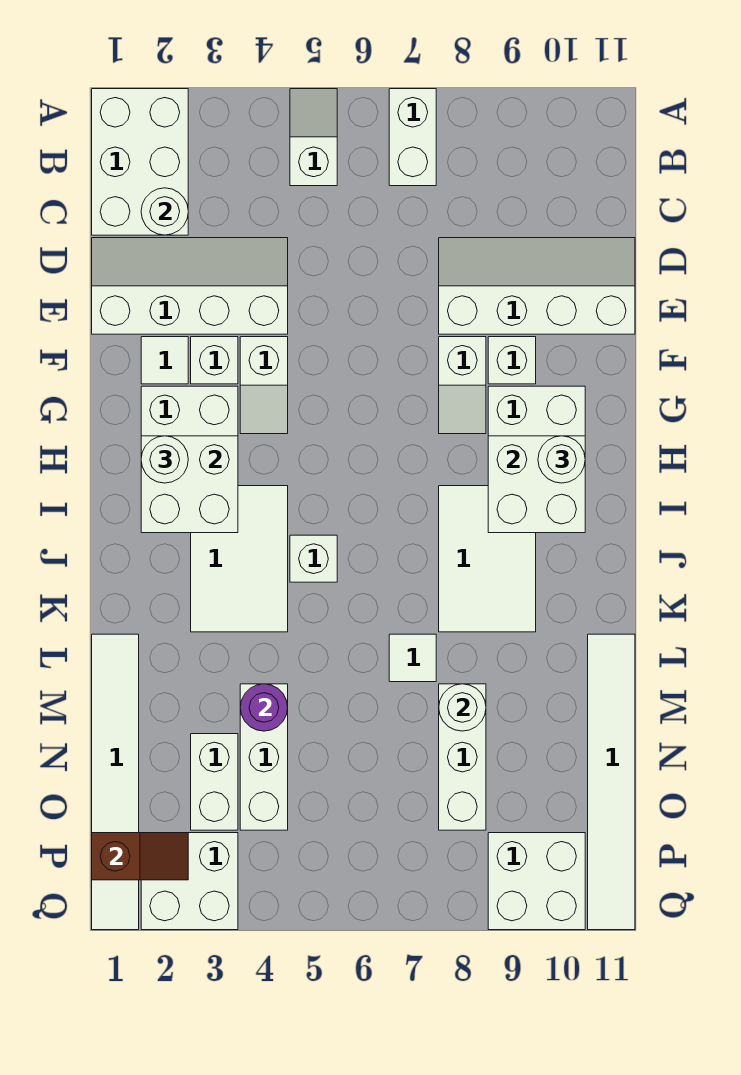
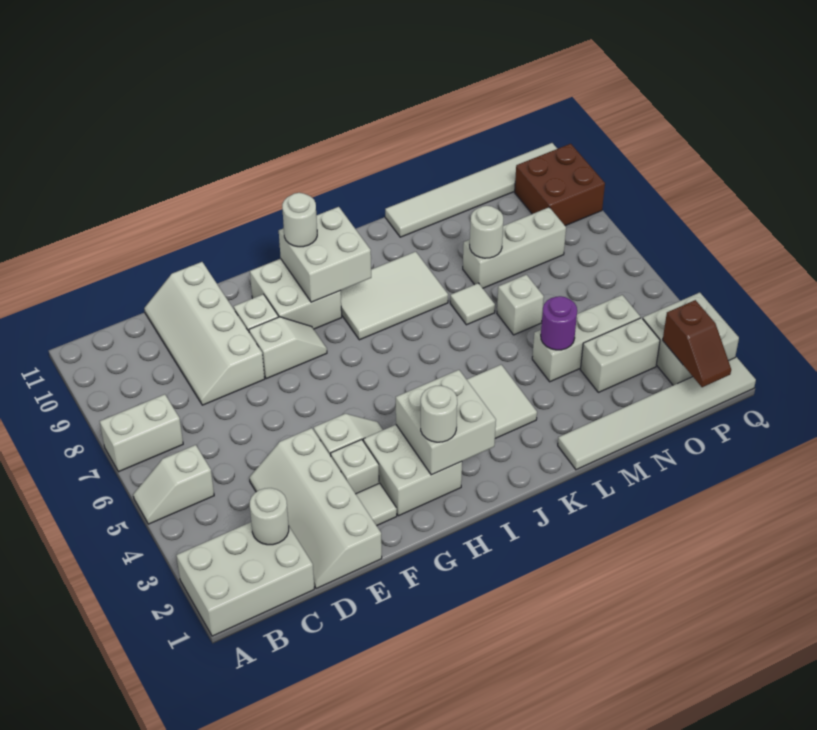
white 1x1 brick [290,535,337,582] -> white 1x1 brick moved to [497,275,544,335]
brown 1x2 slope [92,833,188,880] -> brown 1x2 slope turned to [663,300,731,387]
white 2x2 brick [488,833,585,930] -> brown 2x2 brick [515,144,605,226]

